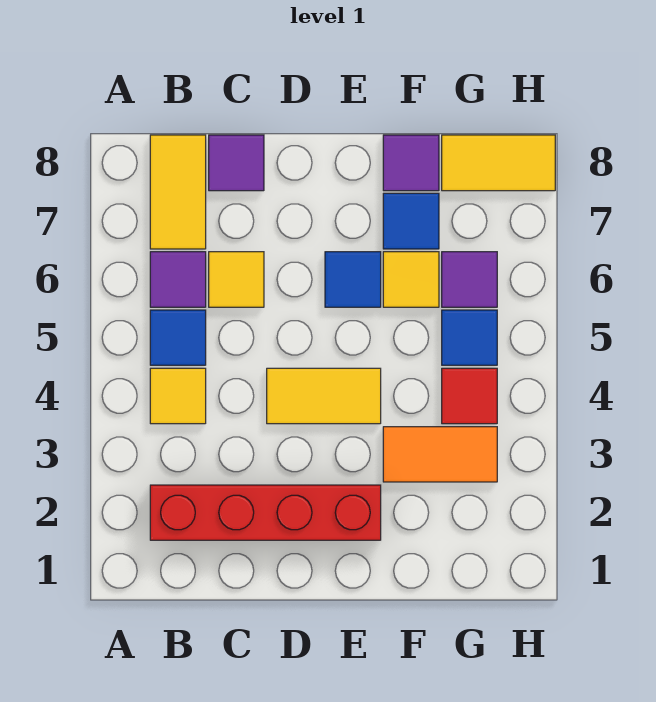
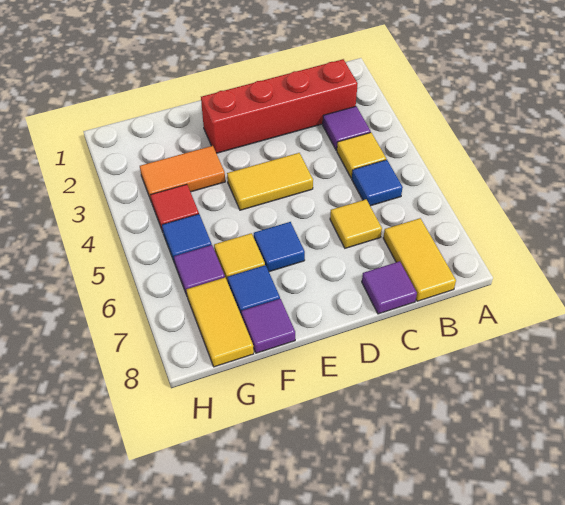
purple 1x1 tile [150,252,206,307] -> purple 1x1 tile moved to [323,106,371,151]
yellow 1x2 tile [442,135,555,191] -> yellow 1x2 tile turned to [186,278,254,367]

